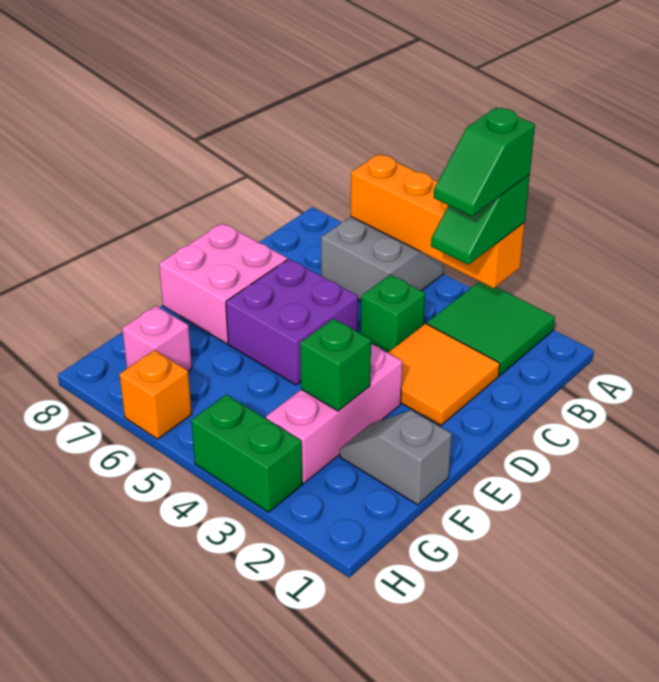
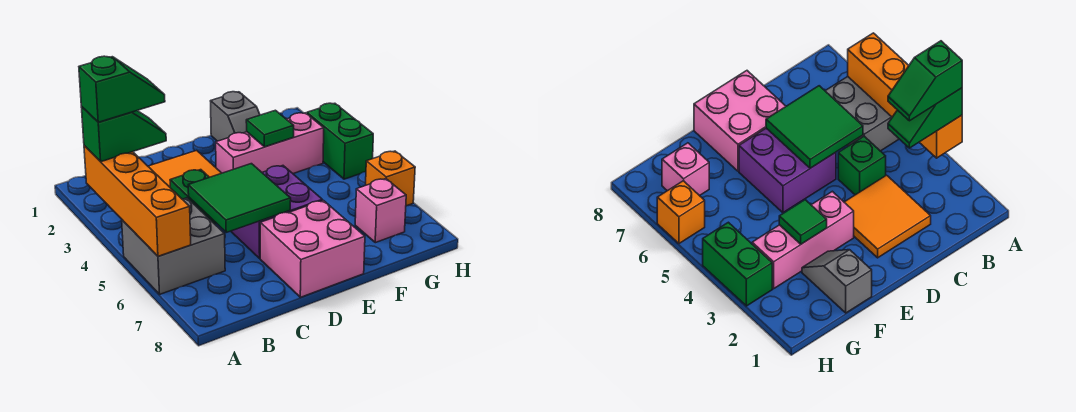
green 2x2 tile [426,281,555,376] -> green 2x2 tile moved to [188,164,291,232]
green 1x1 brick [300,319,371,411] -> green 1x1 tile [246,110,294,147]

